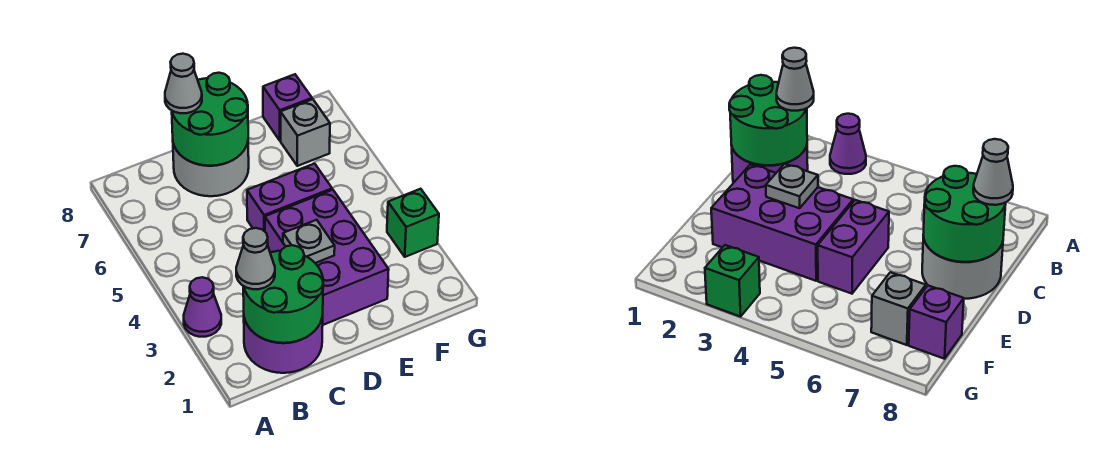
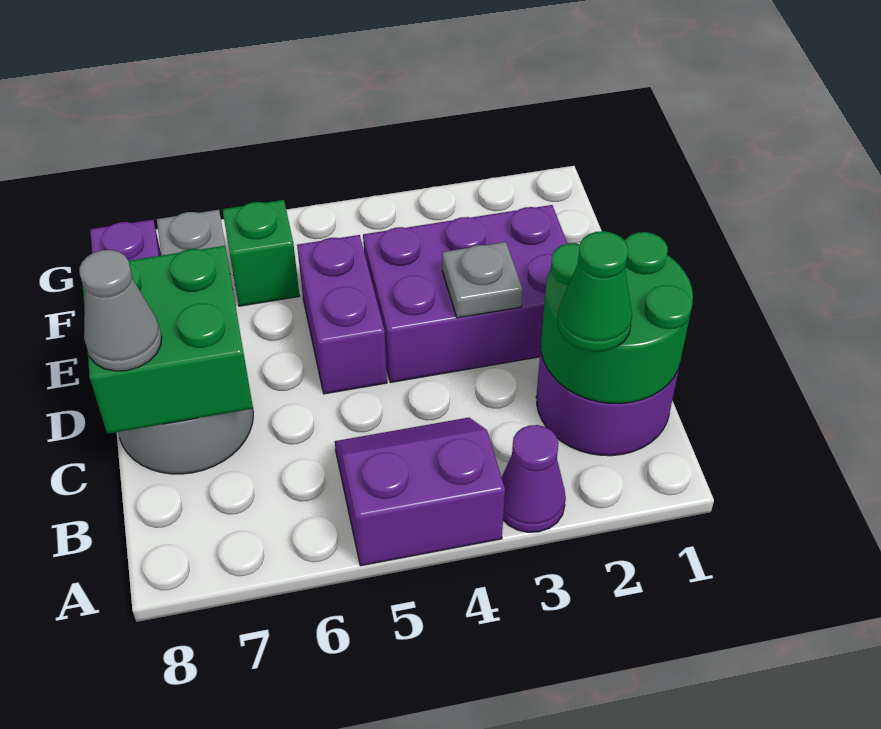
none -> purple 2x2 slope [335,418,505,566]
grey 1x1 cone [236,228,275,289] -> green 1x1 cone [558,231,632,352]
green 2x2 round brick [172,73,248,166] -> green 2x2 brick [82,246,253,434]
green 1x1 brick [387,189,439,257] -> green 1x1 brick moved to [222,200,299,306]

